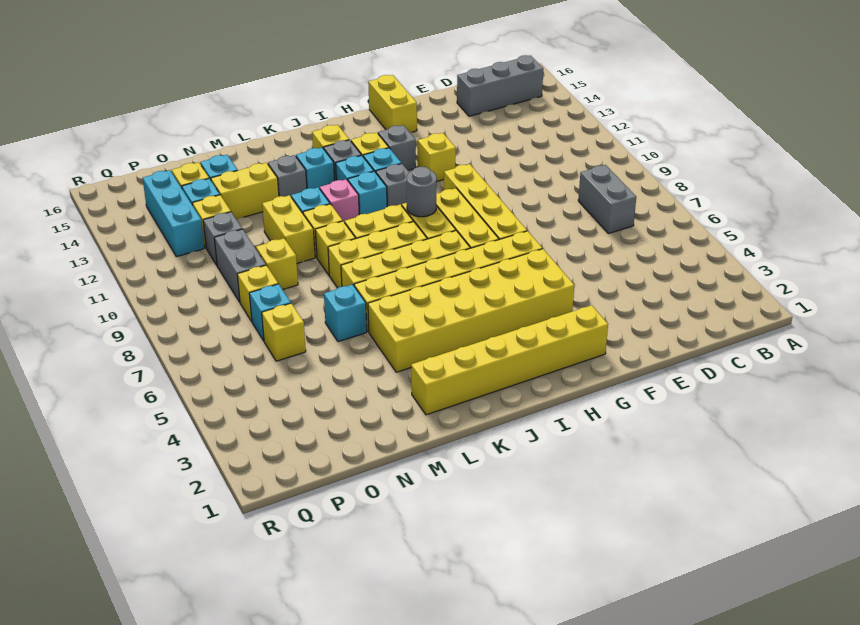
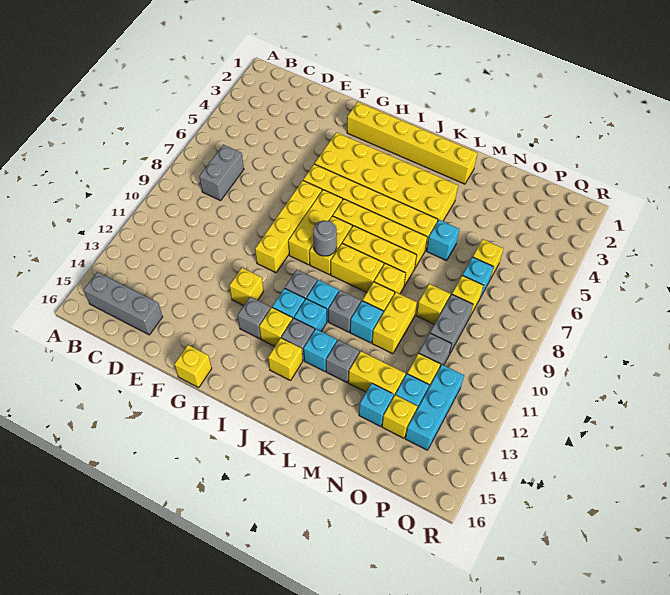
yellow 1x2 brick [368,75,417,133] -> yellow 1x1 brick [174,345,212,388]
pink 1x1 brick [320,179,359,223] -> grey 1x1 brick [328,290,361,332]

